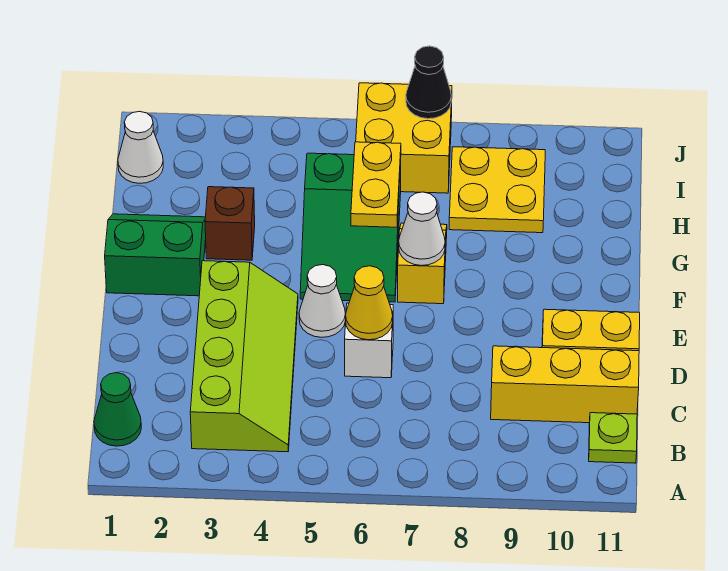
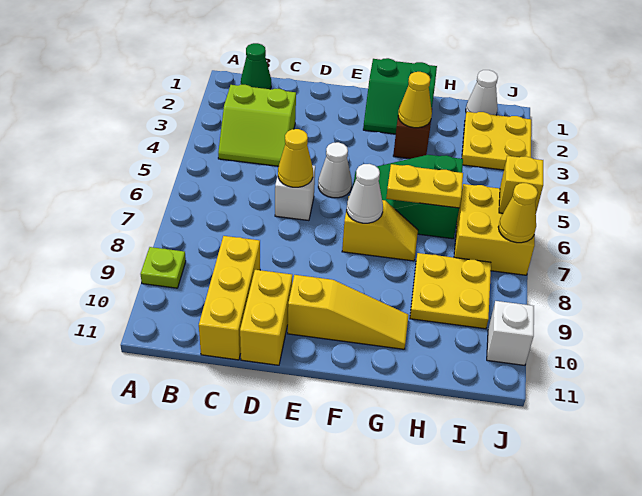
lime 2x4 slope [190,261,298,452] -> lime 2x2 slope [218,85,296,166]
lime 1x1 plate [589,413,637,463] -> lime 1x1 plate moved to [141,247,186,288]
none -> yellow 1x3 slope [288,275,409,349]
green 2x2 slope [105,214,206,296] -> green 2x2 slope turned to [363,58,437,134]
none -> yellow 1x1 cone [398,72,432,128]
none -> yellow 2x2 plate [462,112,531,170]
none -> yellow 1x1 brick [499,156,543,213]
black 1x1 cone [406,46,451,119] -> yellow 1x1 cone [498,183,538,243]
none -> white 1x1 brick [487,301,534,365]

